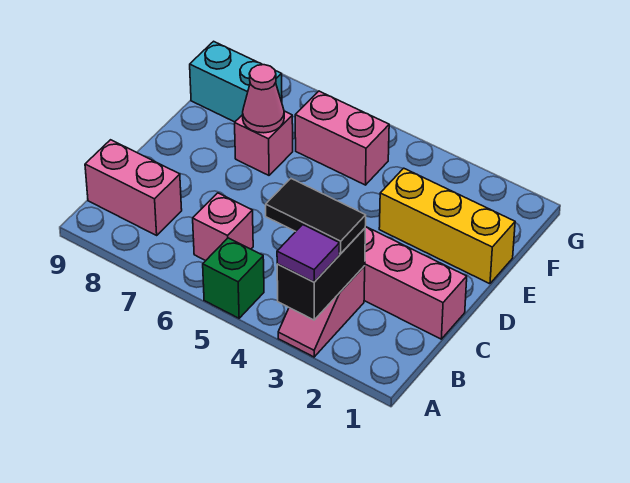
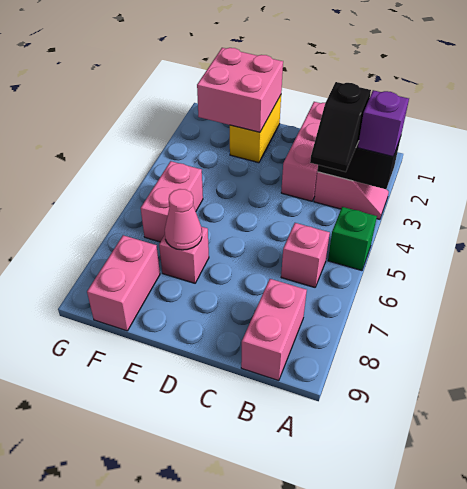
purple 1x1 tile [277,225,340,282] -> purple 1x1 brick [358,90,409,156]
black 1x2 tile [266,179,366,254] -> black 1x2 slope [310,82,371,172]
yellow 1x3 brick [379,168,515,284] -> yellow 1x2 brick [230,95,281,163]
none -> pink 2x2 brick [197,48,283,132]
cyan 1x2 brick [190,41,282,122] -> pink 1x2 brick [87,235,160,331]

